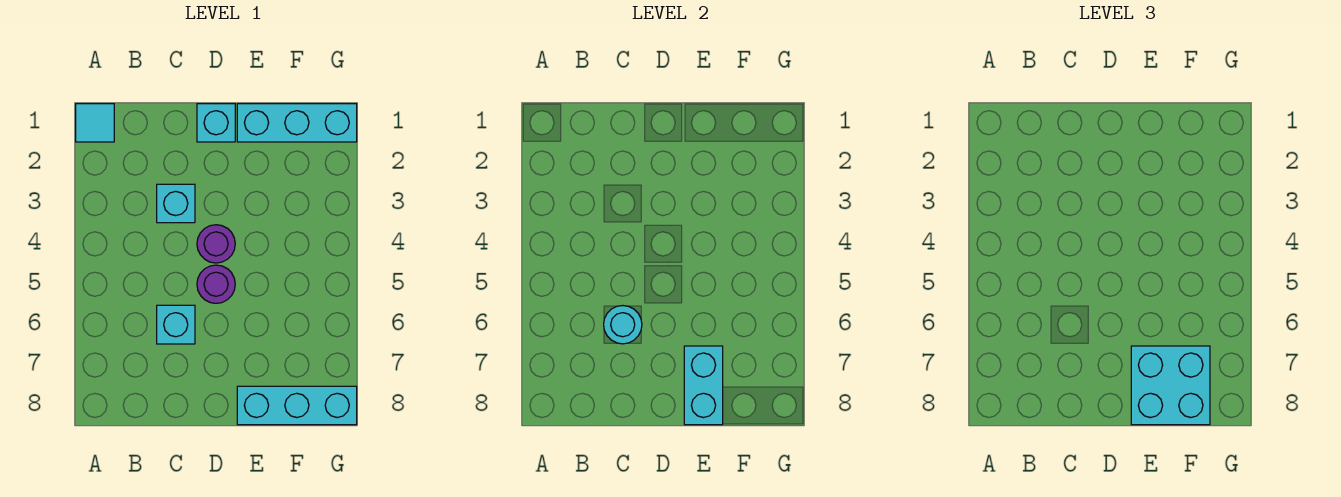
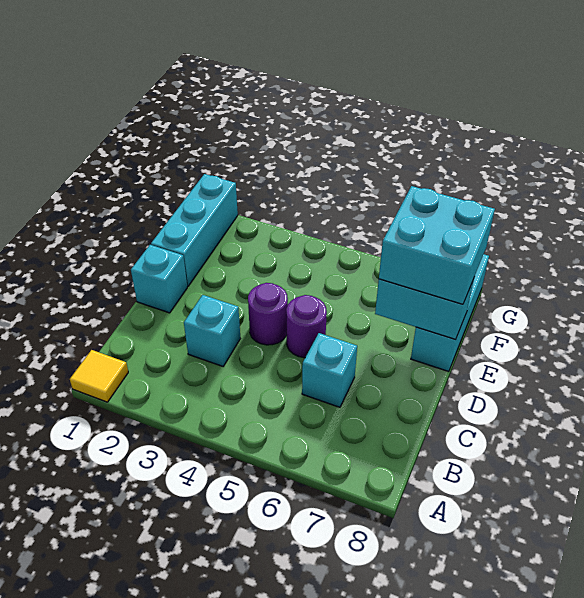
cyan 1x1 tile [76,104,114,142] -> yellow 1x1 tile [70,350,128,402]
cyan 1x1 round brick [604,306,642,344] -> none

